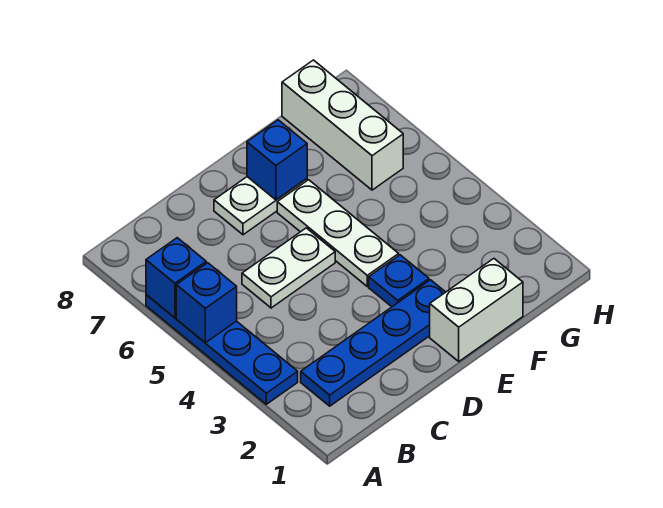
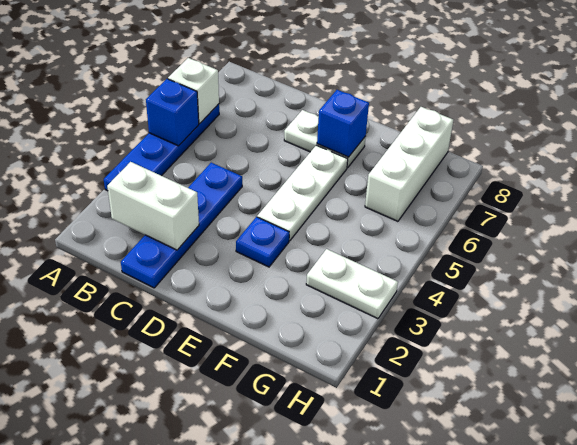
blue 1x1 brick [146,238,206,318] -> white 1x1 brick [168,58,219,124]
blue 1x4 plate [301,280,445,406] -> blue 1x4 plate turned to [121,163,242,288]
white 1x2 plate [242,228,335,308] -> white 1x2 plate moved to [306,249,398,319]
white 1x2 brick [430,259,523,361] -> white 1x2 brick moved to [107,162,199,250]

